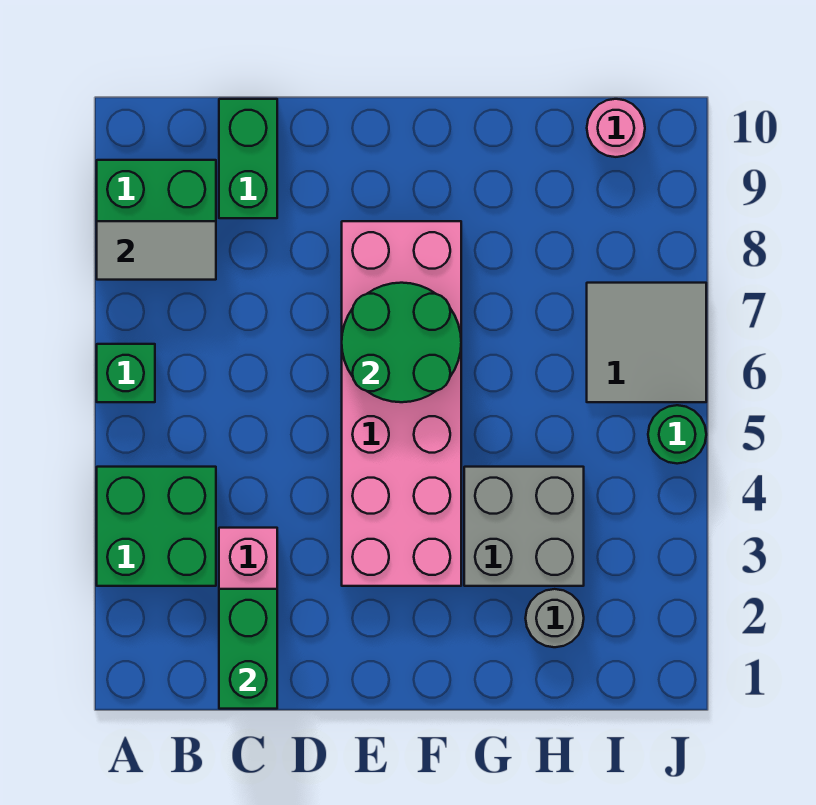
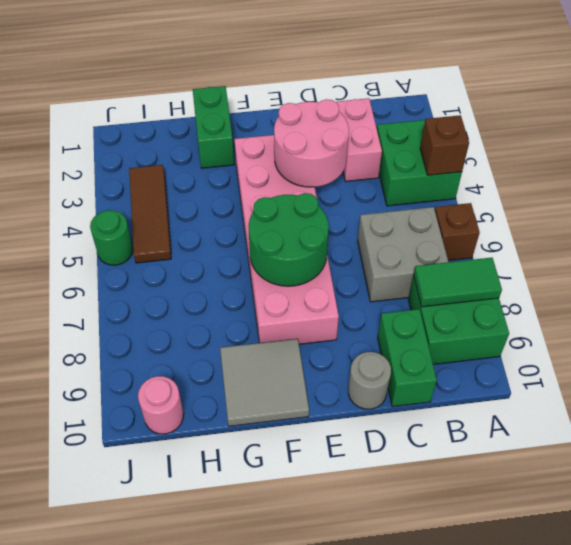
none -> brown 1x1 brick [420,115,469,175]
green 1x1 brick [97,344,155,402] -> brown 1x1 brick [435,203,480,261]
grey 1x2 tile [97,221,216,280] -> green 1x2 tile [414,258,502,307]
green 1x2 brick [219,589,277,709] -> green 1x2 brick moved to [193,86,234,168]
none -> pink 2x2 round brick [274,99,349,187]
grey 2x2 brick [464,467,584,586] -> grey 2x2 brick moved to [358,207,448,302]
grey 1x1 round brick [525,589,584,647] -> grey 1x1 round brick moved to [348,352,391,409]
none -> brown 1x3 tile [129,165,171,263]
grey 2x2 tile [587,283,706,402] -> grey 2x2 tile moved to [220,339,309,426]

